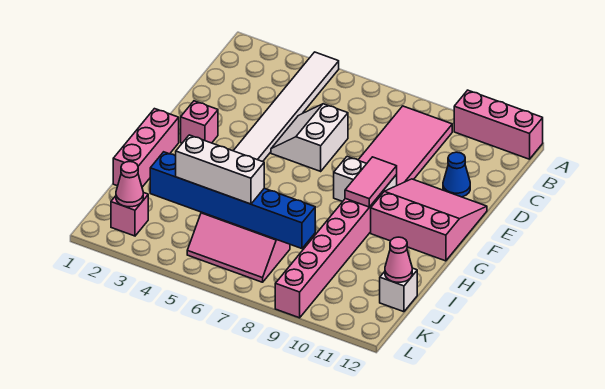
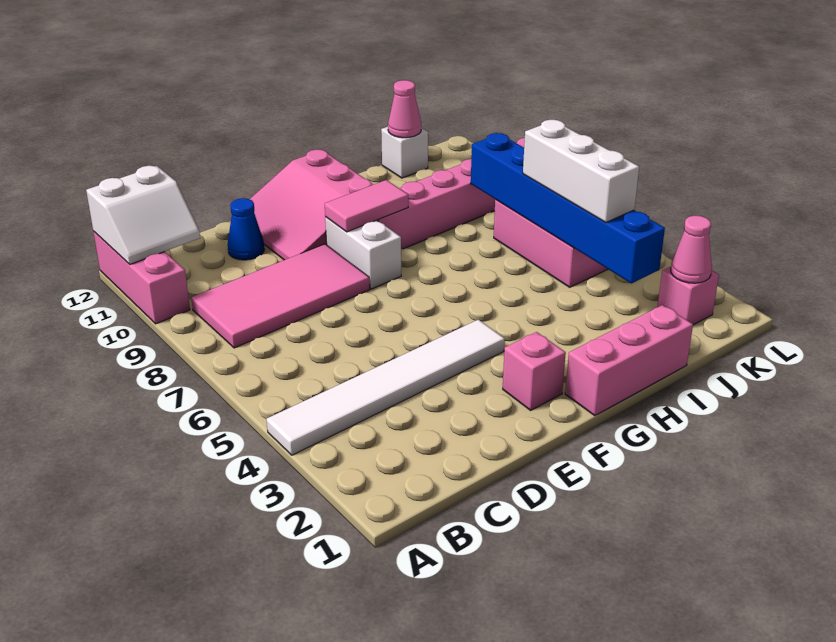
white 2x2 slope [271,104,348,171] -> white 2x2 slope moved to [86,166,200,264]

